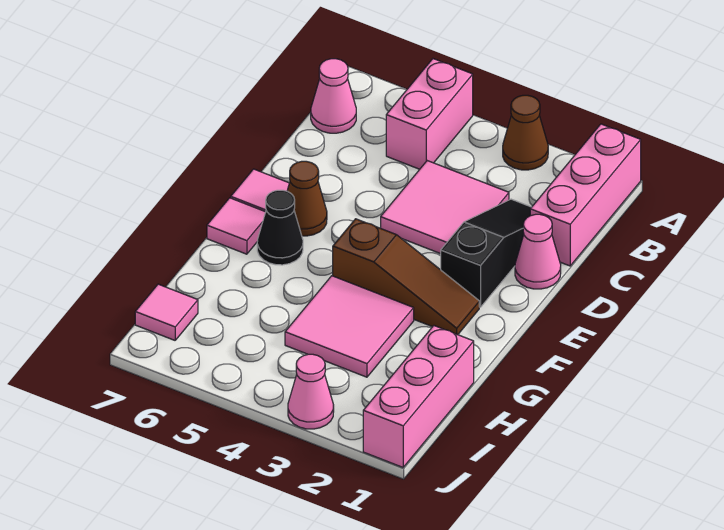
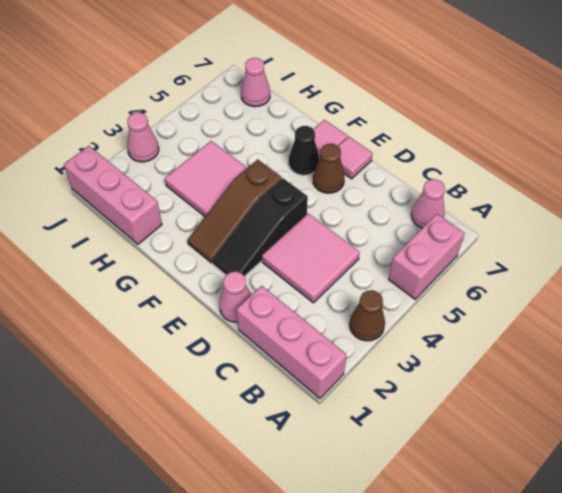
pink 1x2 brick [386,59,473,169] -> pink 1x2 brick turned to [389,214,465,299]
black 1x3 slope [441,199,531,307] -> black 1x3 slope turned to [212,178,308,276]
pink 1x1 tile [135,284,198,340] -> pink 1x1 cone [241,58,270,107]

